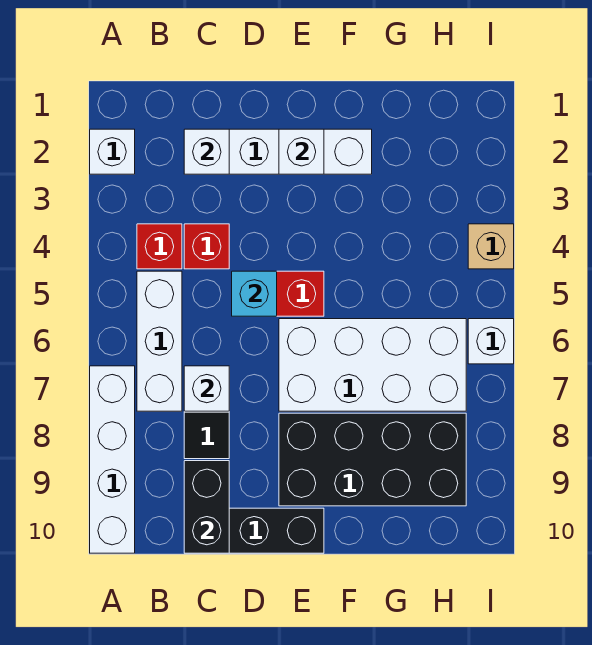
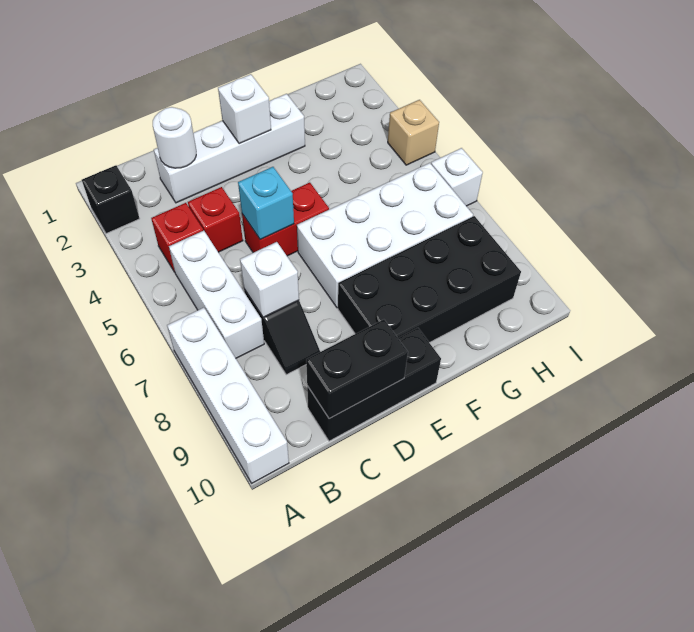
white 1x1 brick [90,129,135,174] -> black 1x1 brick [82,165,140,234]
white 1x1 brick [184,129,229,174] -> white 1x1 round brick [153,107,196,168]
black 1x2 brick [184,461,229,553] -> black 1x2 brick turned to [306,320,408,419]

